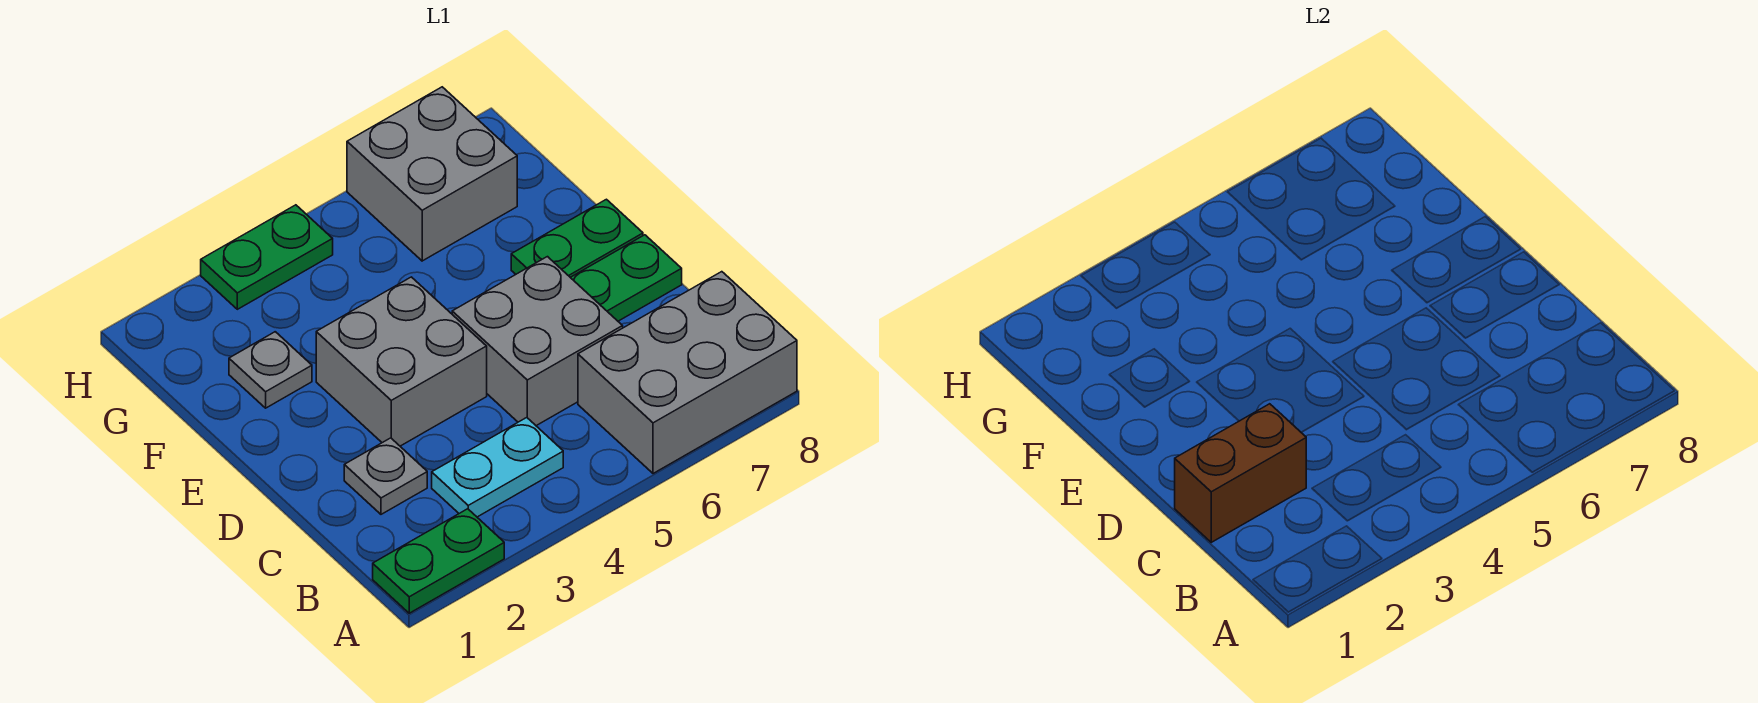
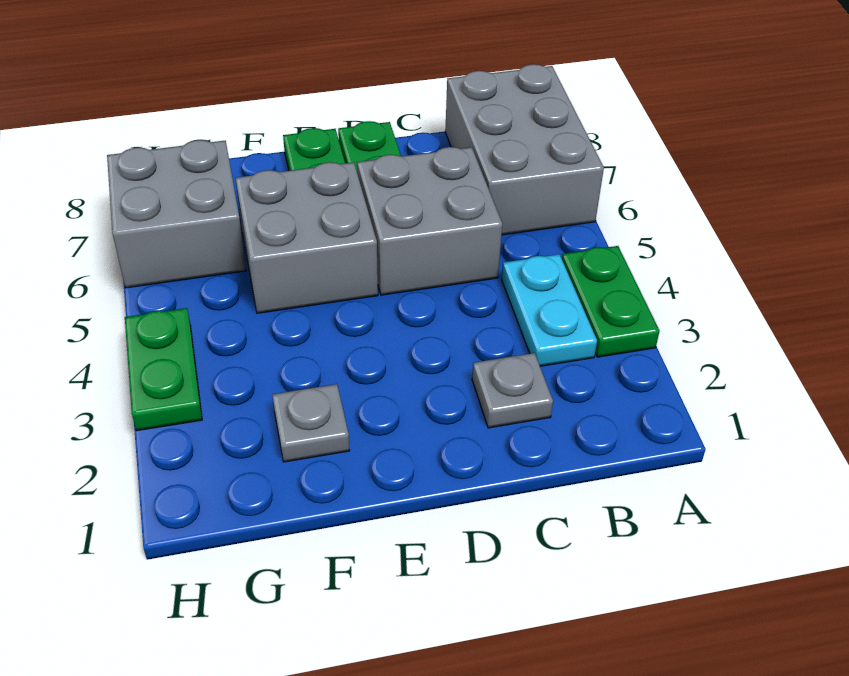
green 1x2 plate [373,509,504,613] -> green 1x2 plate moved to [562,246,660,357]
brown 1x2 brick [1175,404,1306,542] -> none
grey 2x2 brick [316,277,487,446] -> grey 2x2 brick moved to [235,162,378,313]

